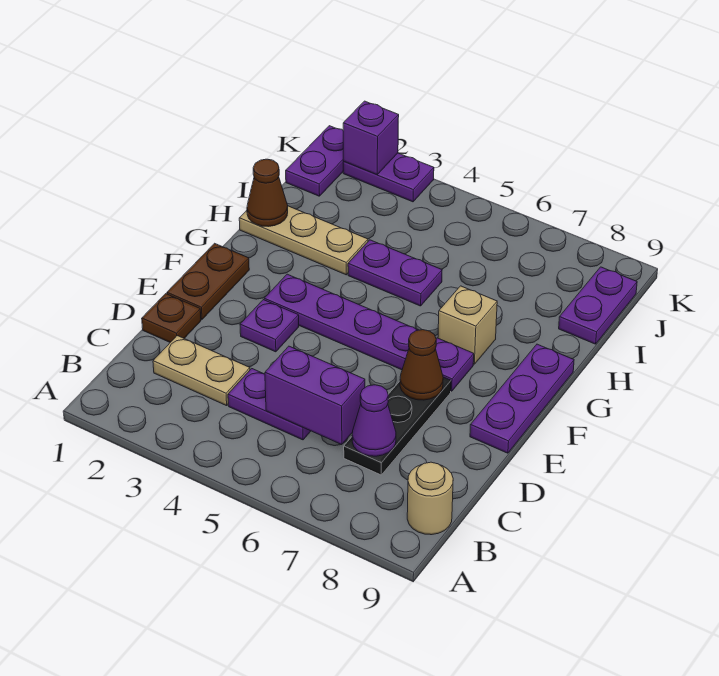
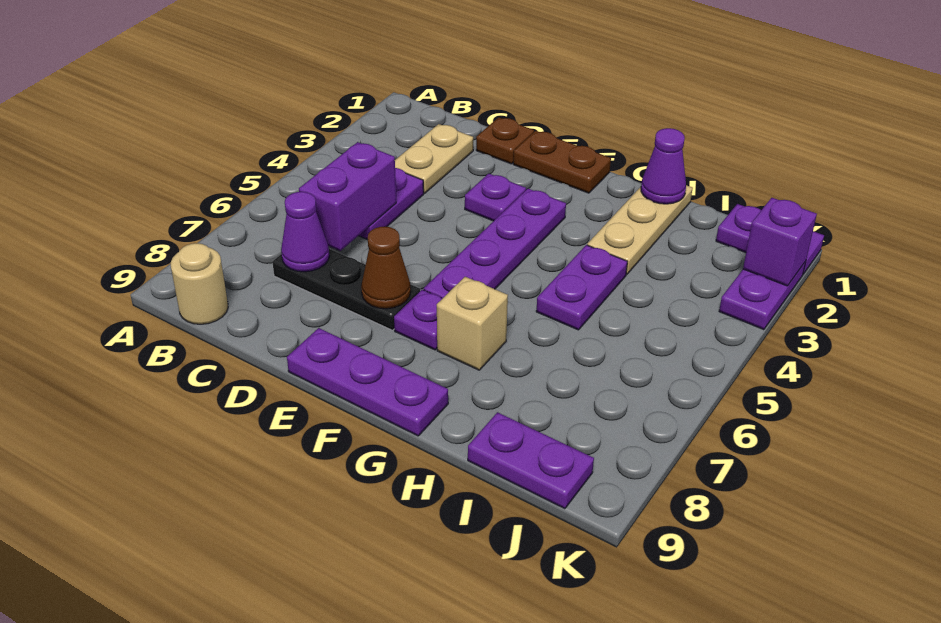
brown 1x1 cone [247,159,288,227] -> purple 1x1 cone [641,128,686,204]

